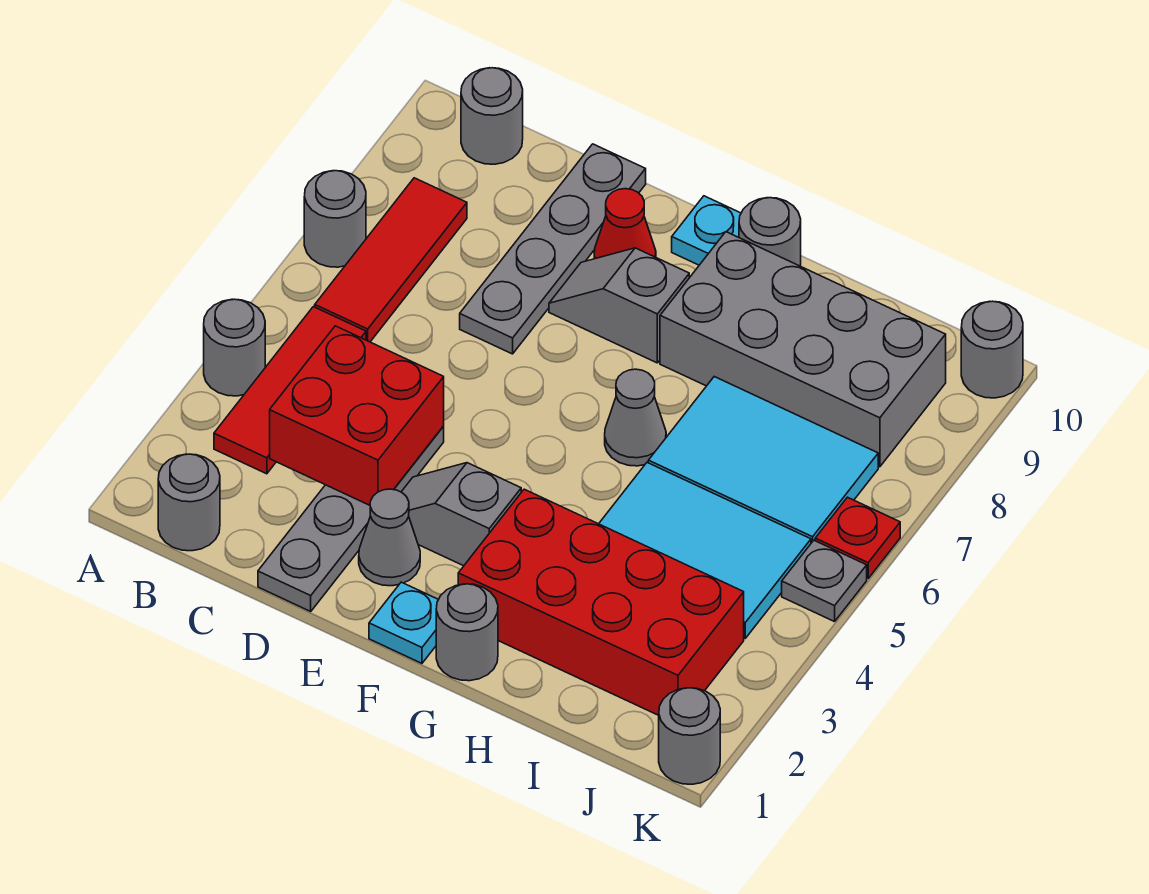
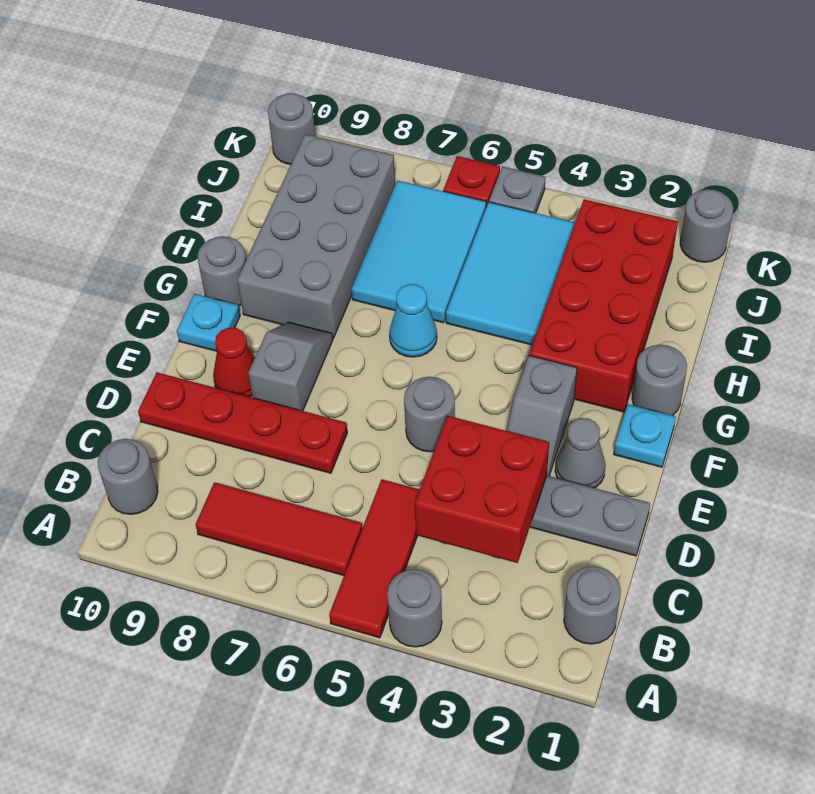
grey 1x1 round brick [304,171,366,267] -> grey 1x1 round brick moved to [404,377,455,452]
red 1x3 tile [214,307,366,474] -> red 1x3 tile turned to [329,479,419,638]
grey 1x4 plate [460,144,646,354] -> red 1x4 plate [138,372,347,473]
grey 1x2 slope [549,248,689,363] -> grey 1x2 slope turned to [249,322,333,411]
grey 1x1 cone [605,369,666,466] -> cyan 1x1 cone [389,284,437,357]

